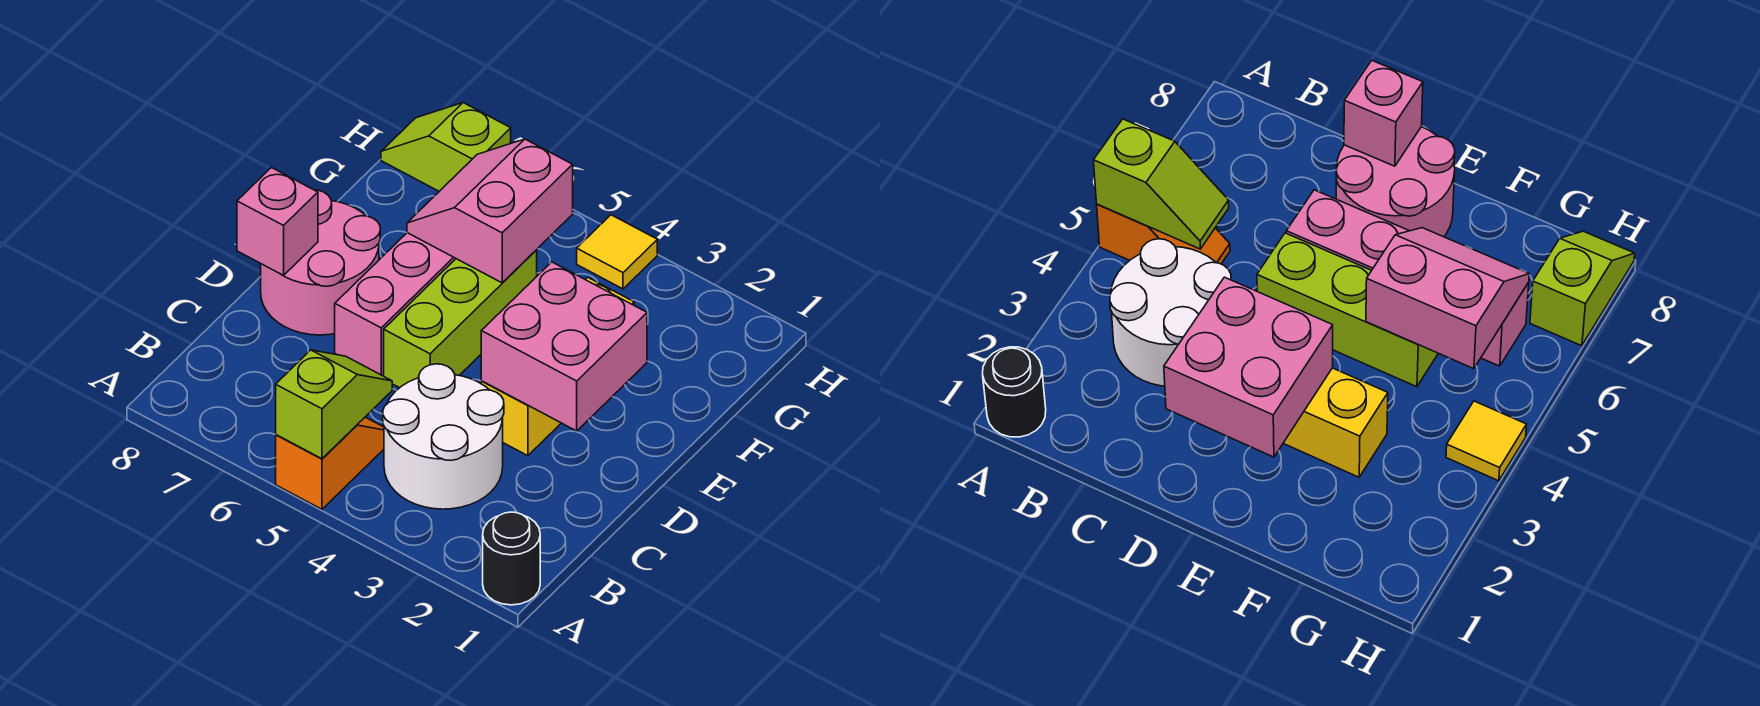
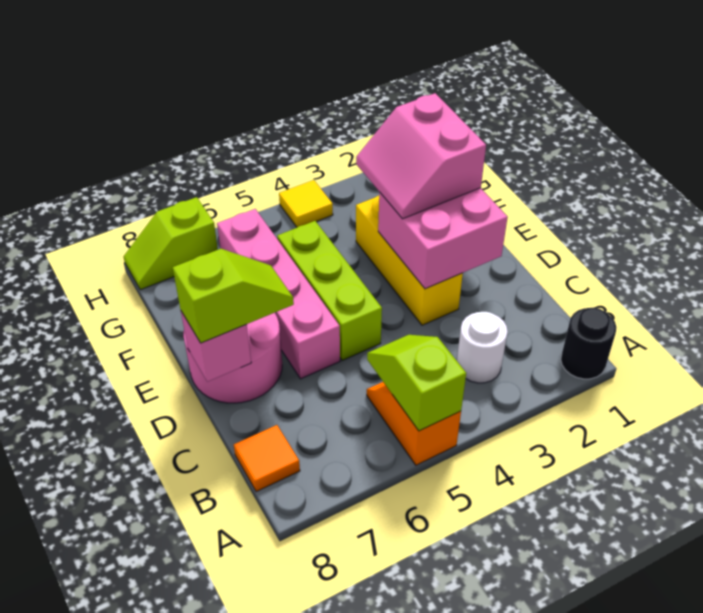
white 2x2 round brick [383,364,504,509] -> white 1x1 round brick [457,312,508,383]
none -> orange 1x1 tile [234,425,300,492]
none -> lime 1x2 slope [173,249,294,343]
pink 2x2 slope [407,139,573,283] -> pink 2x2 slope moved to [356,93,486,219]

